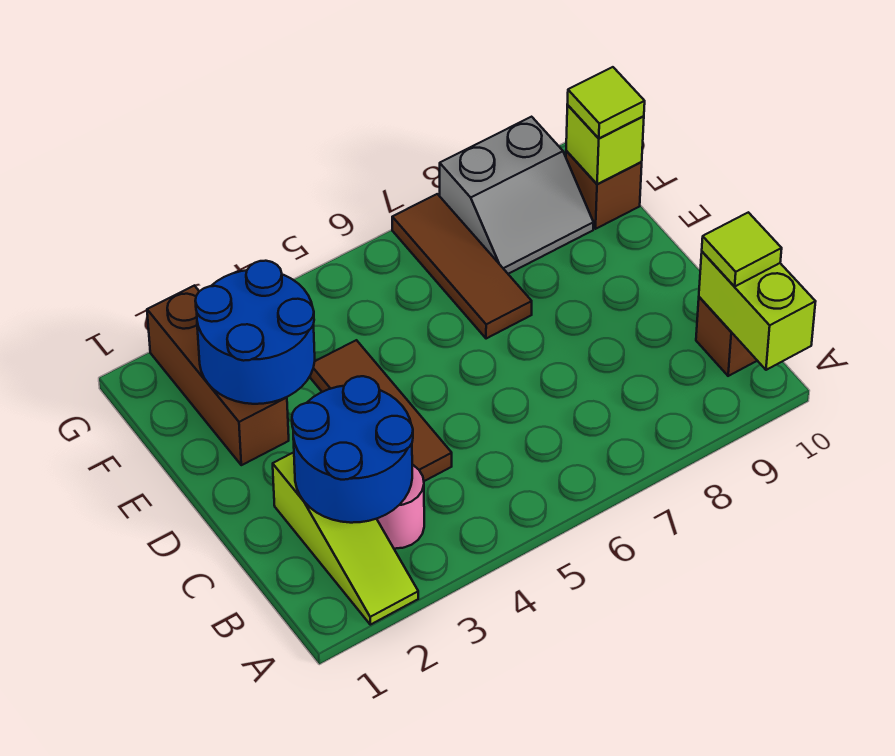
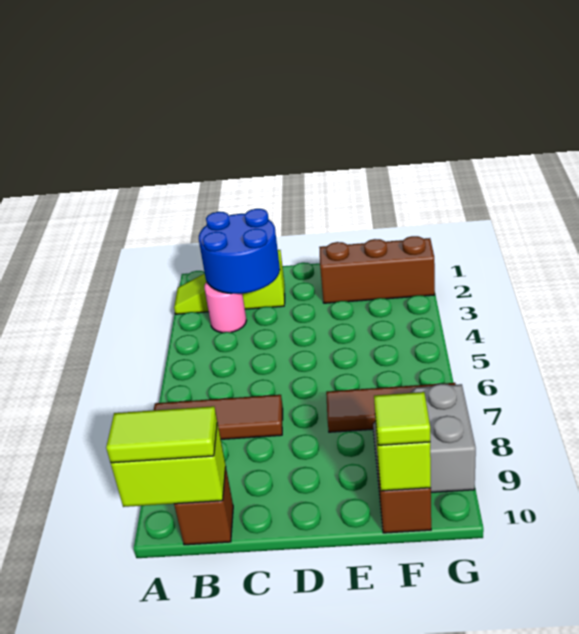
lime 1x1 tile [702,212,782,287] -> lime 1x2 tile [106,406,217,463]
brown 1x3 tile [310,340,452,481] -> brown 1x3 tile moved to [154,395,283,439]
blue 2x2 round brick [195,261,315,404] -> none

